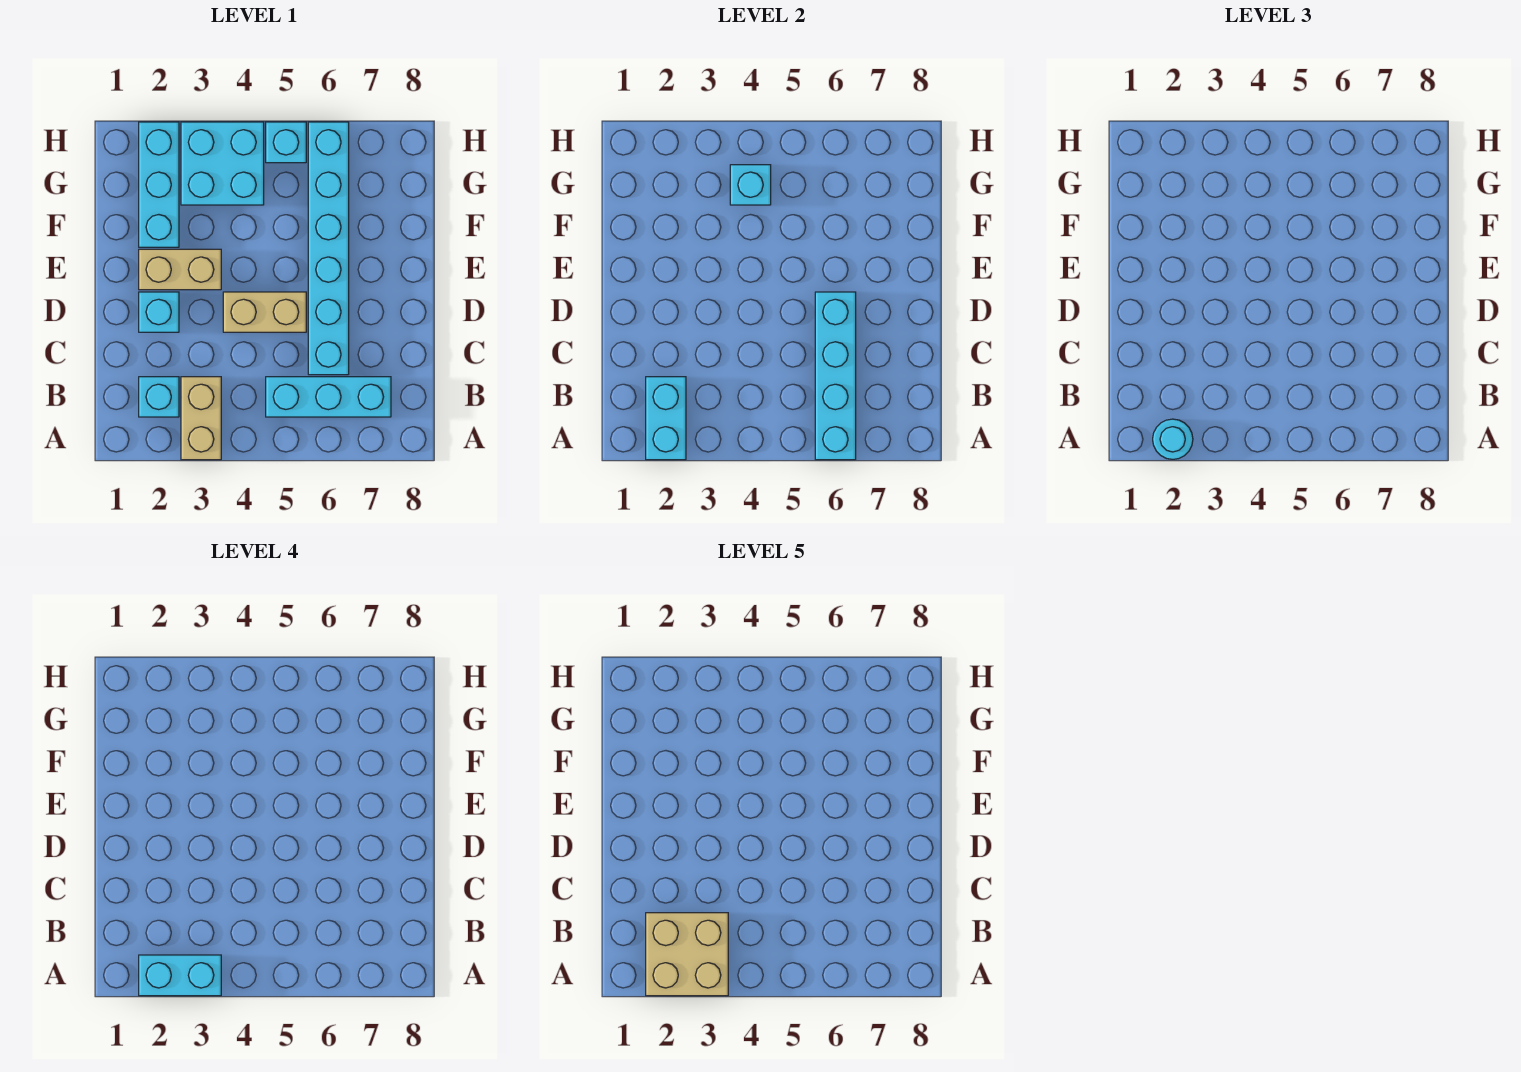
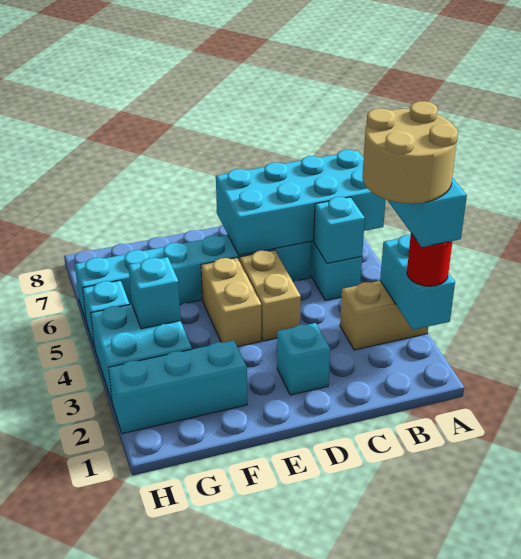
cyan 1x2 brick [646,377,686,460] -> cyan 1x2 brick turned to [380,235,455,330]
cyan 1x1 round brick [1153,419,1193,459] -> red 1x1 round brick [407,233,453,286]
tan 2x2 brick [646,913,728,996] -> tan 2x2 round brick [362,101,458,204]
cyan 1x4 brick [815,292,856,460] -> cyan 2x4 brick [216,150,386,255]
cyan 1x1 brick [139,377,179,417] -> cyan 1x1 brick moved to [314,197,365,263]
tan 1x2 brick [139,249,221,290] -> tan 1x2 brick moved to [201,258,261,347]

